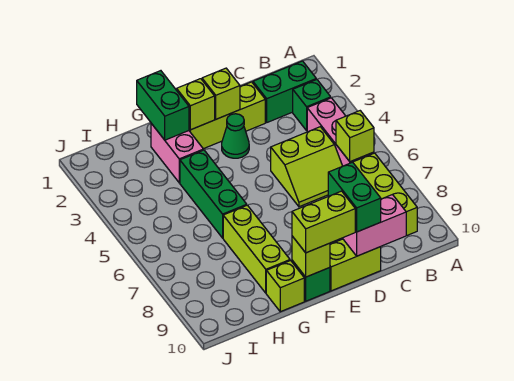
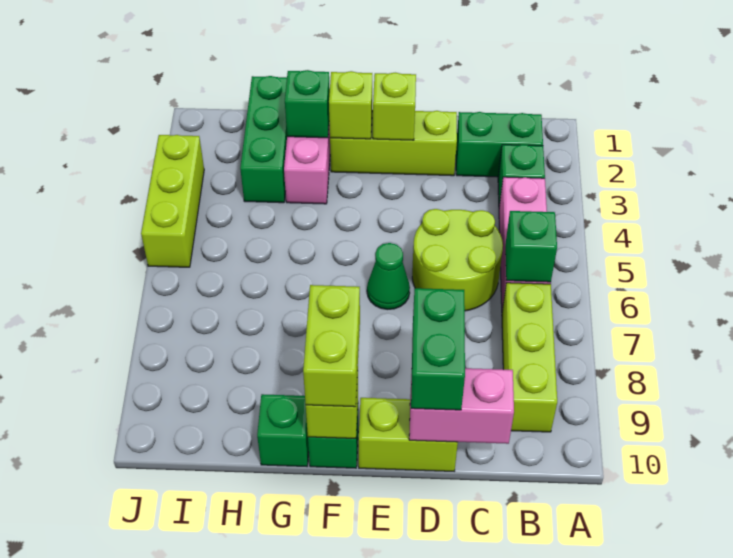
lime 1x1 brick [336,111,374,162] -> green 1x1 brick [505,211,557,282]
lime 2x2 slope [271,127,342,207] -> lime 2x2 round brick [412,209,503,311]
green 1x1 cone [222,114,249,158] -> green 1x1 cone moved to [367,243,410,309]
lime 1x2 brick [292,191,355,253] -> lime 1x2 brick turned to [303,285,360,407]
green 1x2 brick [137,71,189,140] -> green 1x1 brick [285,70,330,138]
green 1x3 brick [180,150,247,238] -> green 1x3 brick moved to [240,76,287,203]
lime 1x3 brick [223,205,290,293] -> lime 1x3 brick moved to [141,135,204,267]
lime 1x1 brick [266,261,304,312] -> green 1x1 brick [257,394,309,466]

